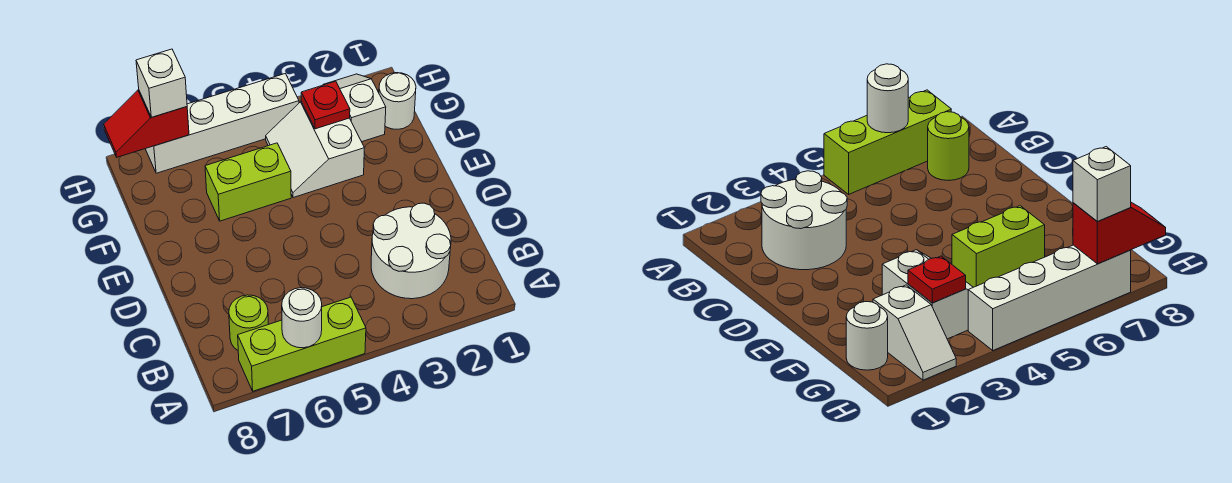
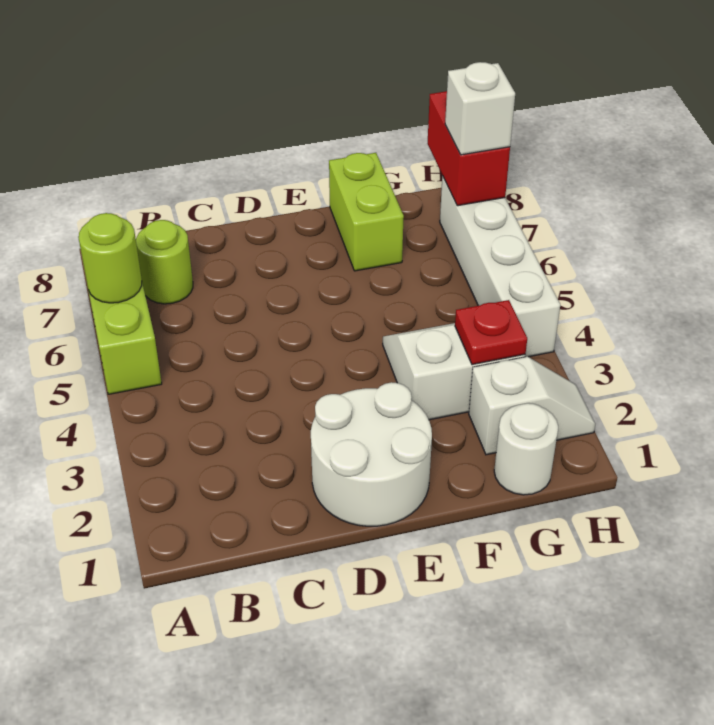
white 1x1 round brick [282,288,322,348] -> lime 1x1 round brick [79,213,142,303]
white 2x2 round brick [371,203,451,299] -> white 2x2 round brick moved to [311,382,432,526]
lime 1x2 brick [205,143,291,221] -> lime 1x2 brick moved to [329,153,404,271]
red 1x2 slope [104,90,189,157] -> red 1x2 brick [428,91,510,206]

